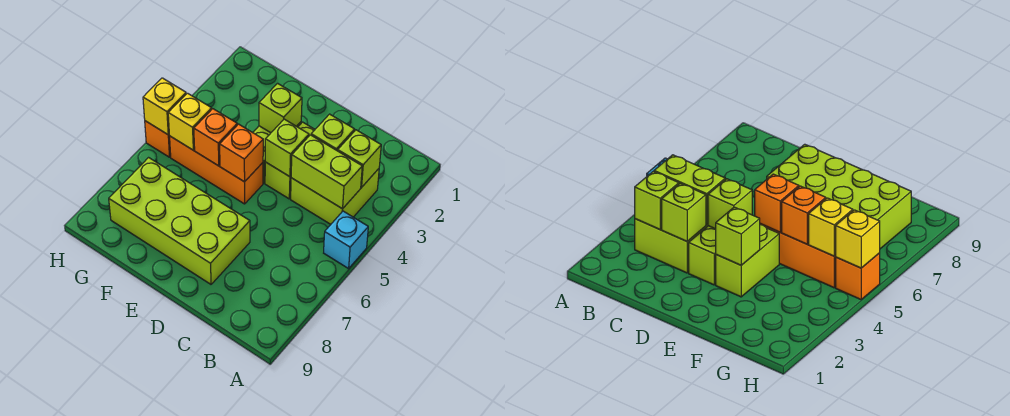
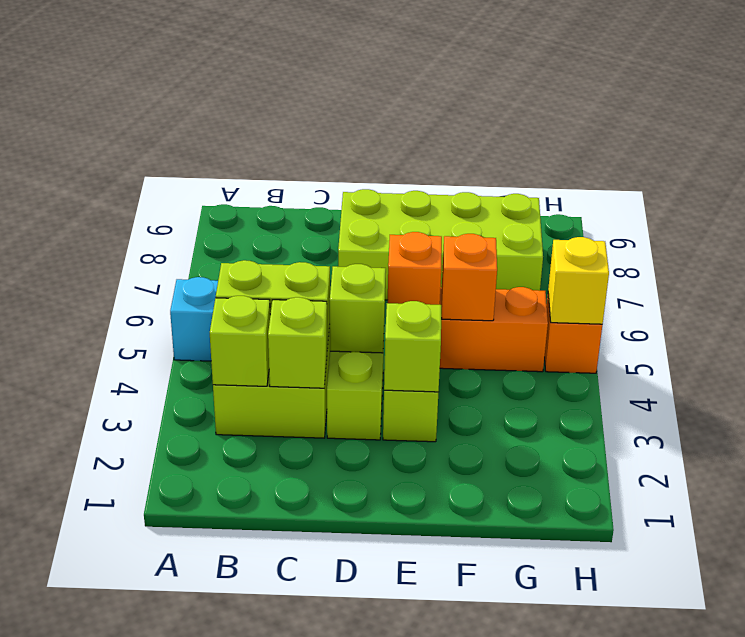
yellow 1x1 brick [168,93,212,150] -> none

